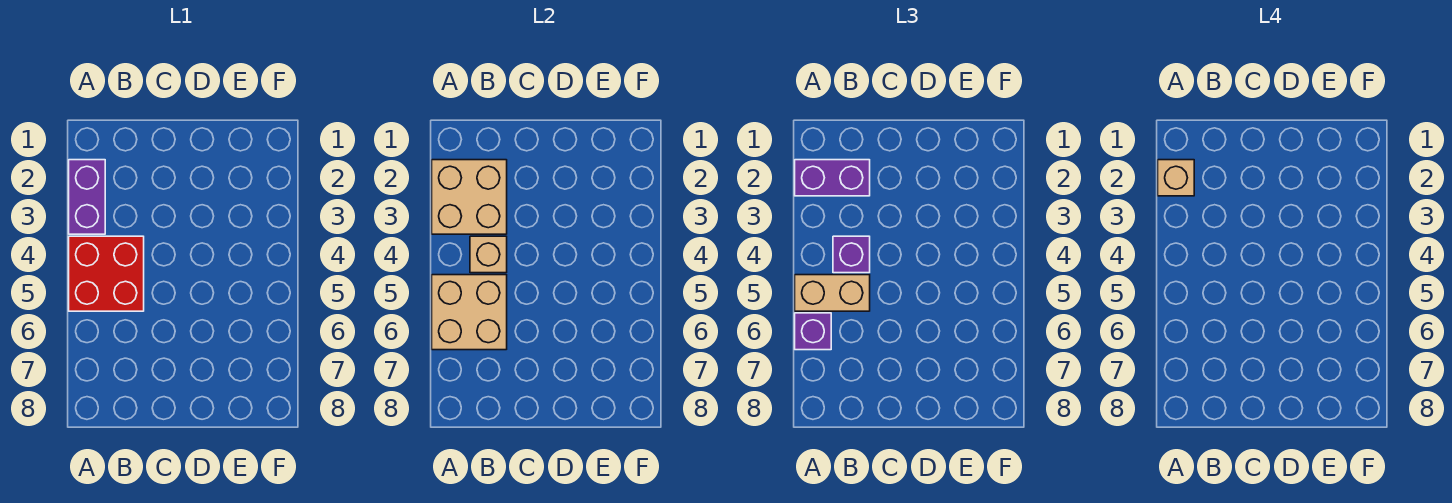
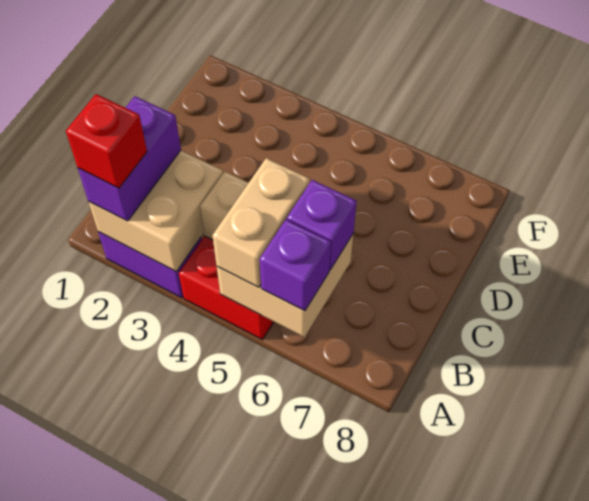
tan 1x1 brick [1158,160,1194,196] -> red 1x1 brick [66,94,147,188]
purple 1x1 brick [833,236,870,273] -> purple 1x1 brick moved to [287,180,357,270]

